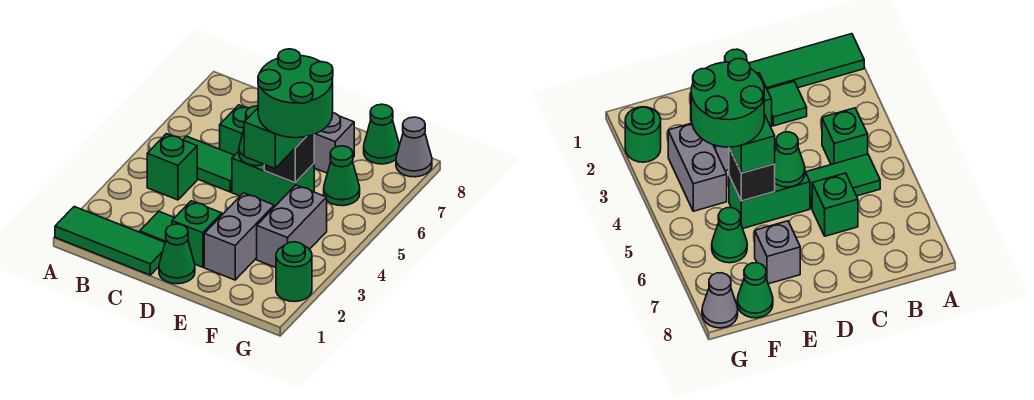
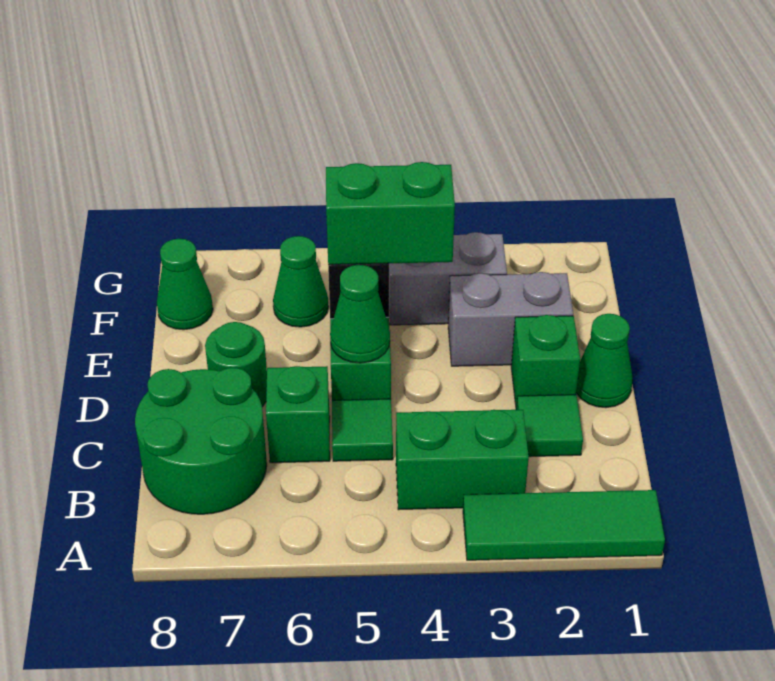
green 1x3 tile [55,207,165,275] -> green 1x3 tile turned to [463,490,665,560]
green 1x1 brick [147,134,197,200] -> green 1x2 brick [396,410,529,510]
green 1x2 tile [183,136,235,192] -> green 1x1 tile [332,399,393,461]
green 2x2 round brick [258,49,333,138] -> green 2x2 round brick moved to [135,368,267,514]
grey 1x1 brick [314,113,354,173] -> none
green 1x1 round brick [276,242,312,302] -> green 1x1 round brick moved to [205,322,267,407]
grey 1x1 cone [396,117,432,177] -> none

